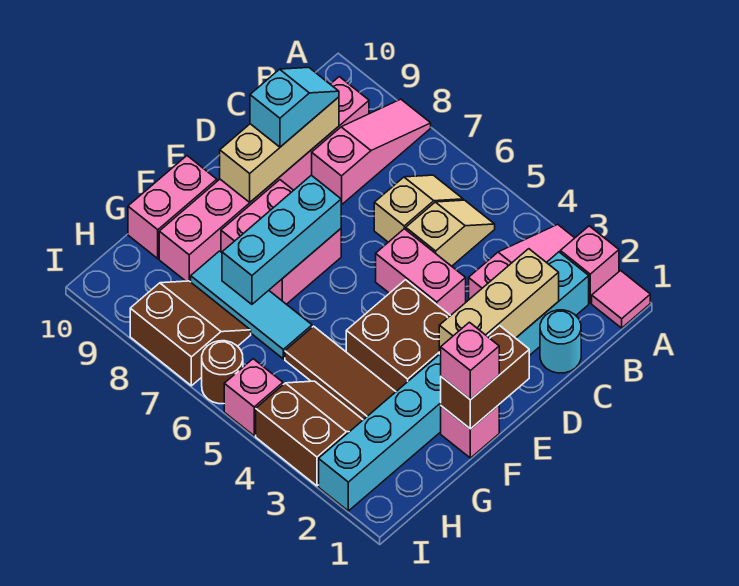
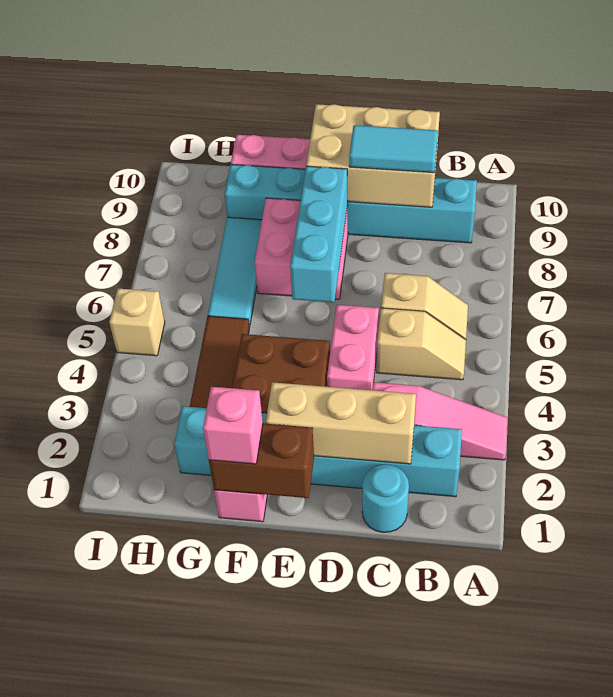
pink 1x1 tile [592,271,650,328] -> none
pink 1x1 brick [560,226,619,303] -> none
pink 1x3 slope [312,99,431,205] -> none
cyan 1x8 brick [319,252,589,511] -> cyan 1x6 brick [174,406,462,497]
pink 1x6 brick [159,77,369,282] -> cyan 1x6 brick [225,164,477,243]
tan 1x3 brick [220,97,339,202] -> tan 2x3 brick [306,104,440,207]
cyan 1x2 slope [250,67,339,147] -> cyan 1x2 tile [349,125,438,173]
cyan 1x3 brick [222,175,341,304] -> cyan 1x3 brick turned to [290,166,348,302]
brown 2x2 slope [256,381,363,486] -> none
brown 2x2 slope [130,281,251,386] -> none
pink 1x1 brick [224,359,283,436] -> tan 1x1 brick [109,289,165,356]
brown 1x1 round brick [202,341,243,404] -> none

